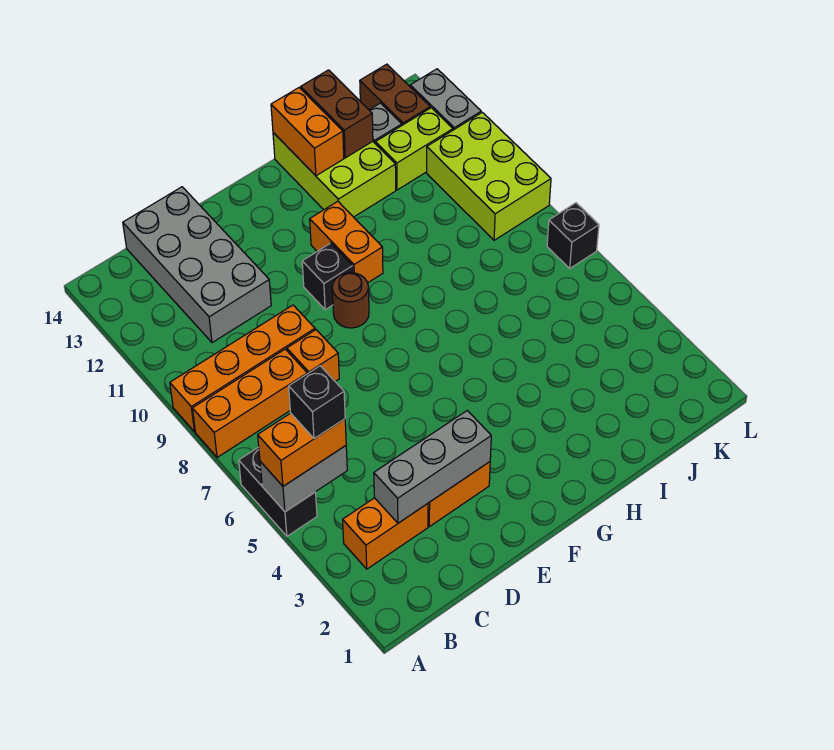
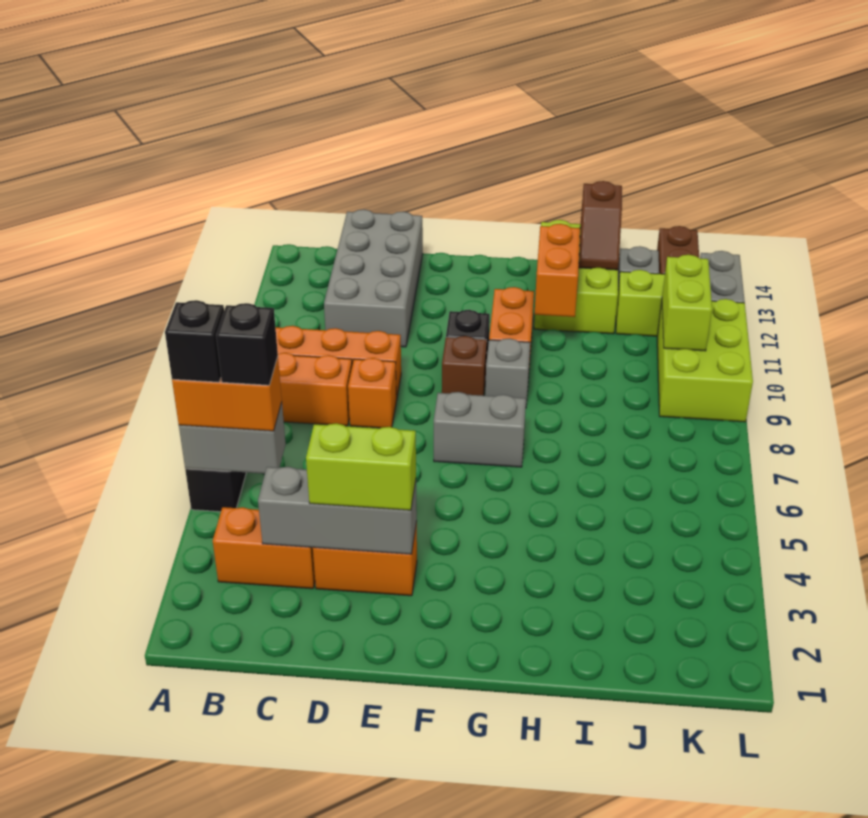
none -> lime 1x2 brick [306,423,416,510]
none -> grey 1x2 brick [434,392,526,467]
brown 1x1 round brick [332,273,369,328] -> brown 1x1 brick [442,336,487,396]
none -> grey 1x1 brick [485,338,530,404]
orange 1x2 brick [271,88,344,176] -> orange 1x2 brick moved to [535,224,580,317]
brown 1x2 brick [301,70,373,158] -> brown 1x2 slope [579,181,622,270]
none -> lime 1x2 brick [662,255,712,351]
black 1x1 brick [547,203,599,268] -> black 1x1 brick moved to [165,300,224,382]

